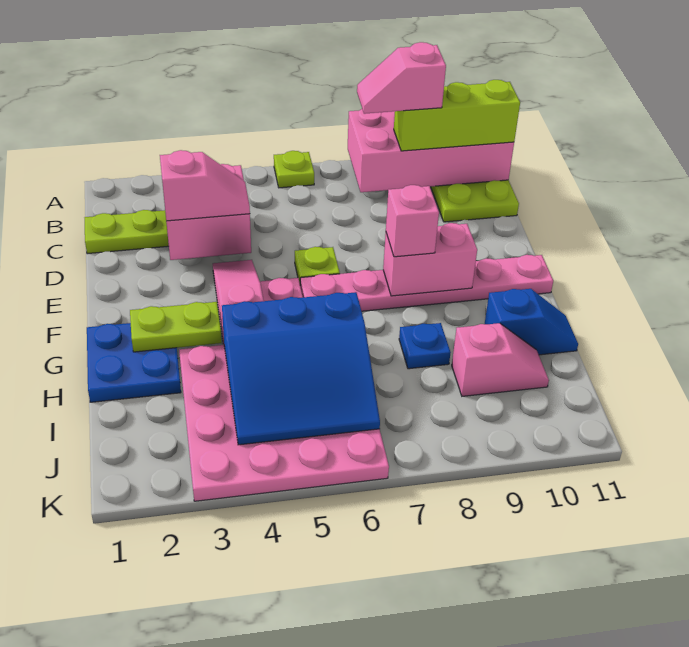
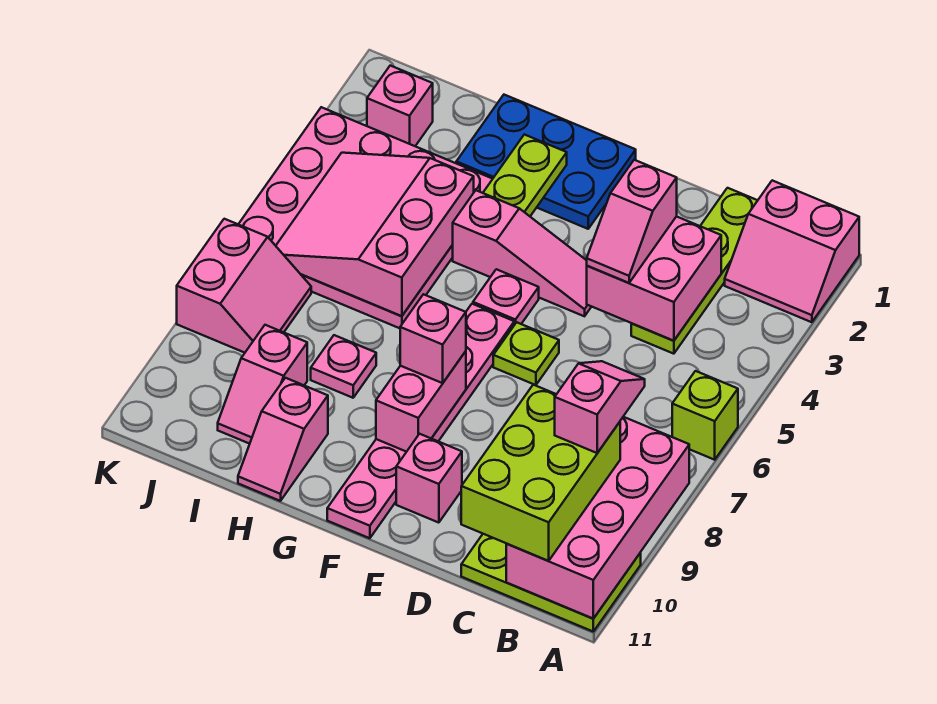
none -> pink 2x2 slope [725,180,859,322]
lime 1x1 plate [274,151,314,188] -> lime 1x1 brick [672,371,738,460]
lime 1x3 brick [394,80,520,151] -> lime 2x3 brick [461,385,620,561]
none -> pink 1x1 brick [396,434,462,523]
blue 2x2 plate [87,323,181,402] -> blue 2x3 plate [456,95,636,229]
blue 3x3 slope [222,292,380,445] -> pink 3x3 slope [276,153,474,316]
blue 1x1 plate [399,323,451,369] -> pink 1x1 plate [311,335,376,398]
blue 1x2 slope [485,289,578,355] -> pink 1x2 slope [238,378,328,501]
none -> pink 1x1 brick [367,66,433,146]
none -> pink 2x2 slope [177,219,311,353]

